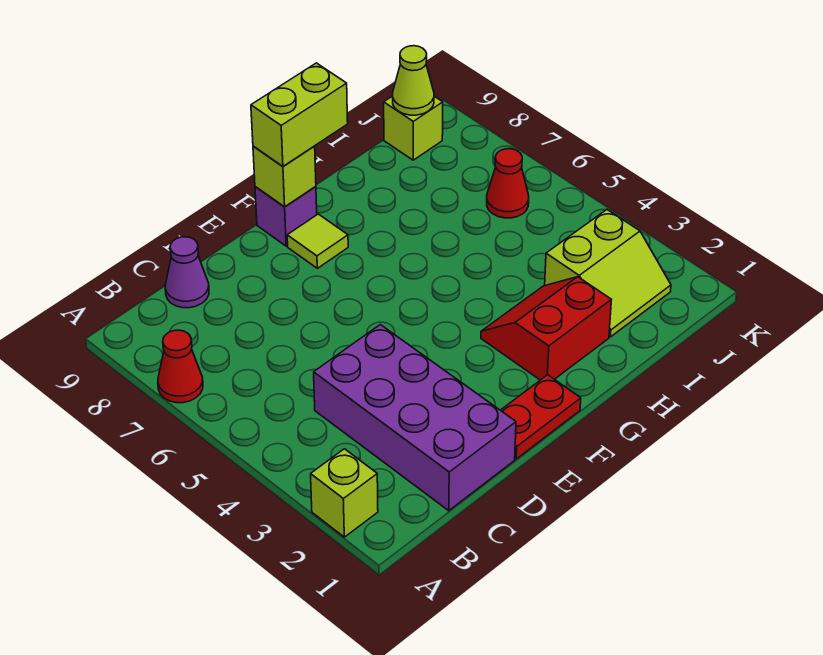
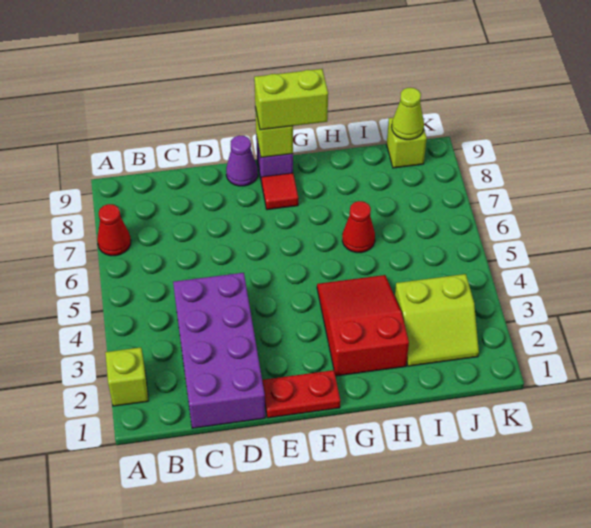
purple 1x1 cone [165,237,209,308] -> purple 1x1 cone moved to [226,135,258,186]
lime 1x1 tile [287,214,348,268] -> red 1x1 tile [262,173,298,210]
red 2x2 slope [481,277,611,380] -> red 2x3 slope [317,275,409,376]
red 1x1 cone [487,149,529,218] -> red 1x1 cone moved to [342,201,375,253]

